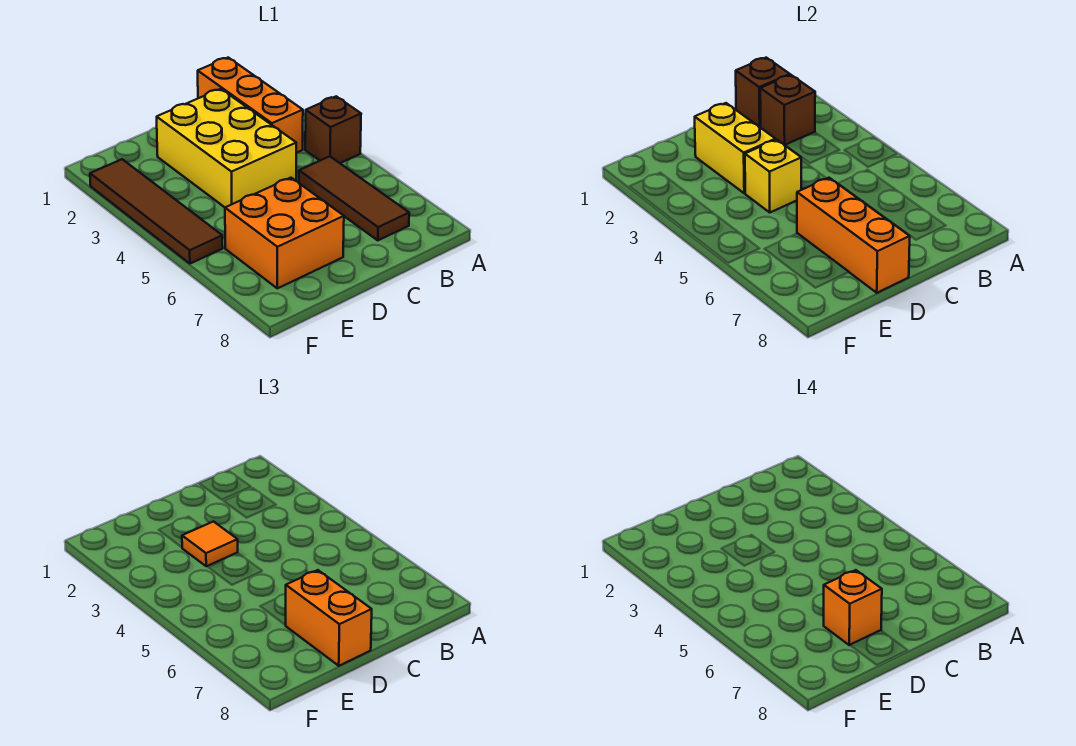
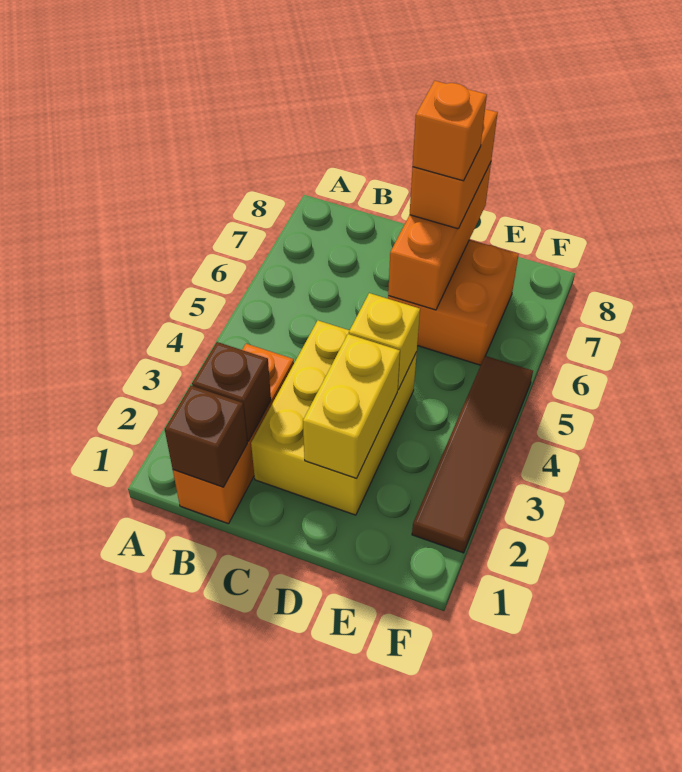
brown 1x1 brick [305,96,361,163] -> none
brown 1x3 tile [299,156,409,240] -> none
orange 1x1 tile [182,522,238,566] -> none

